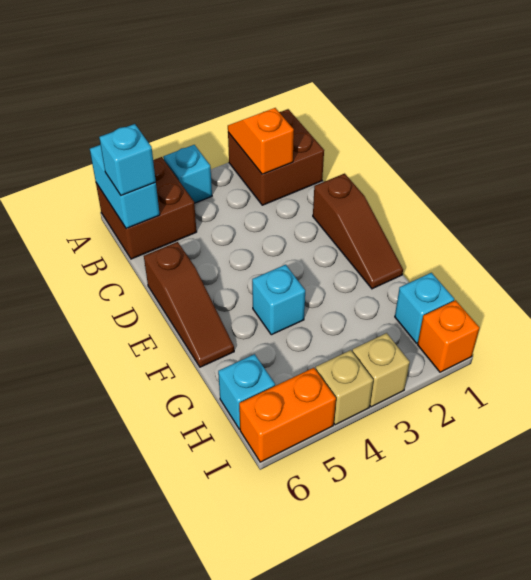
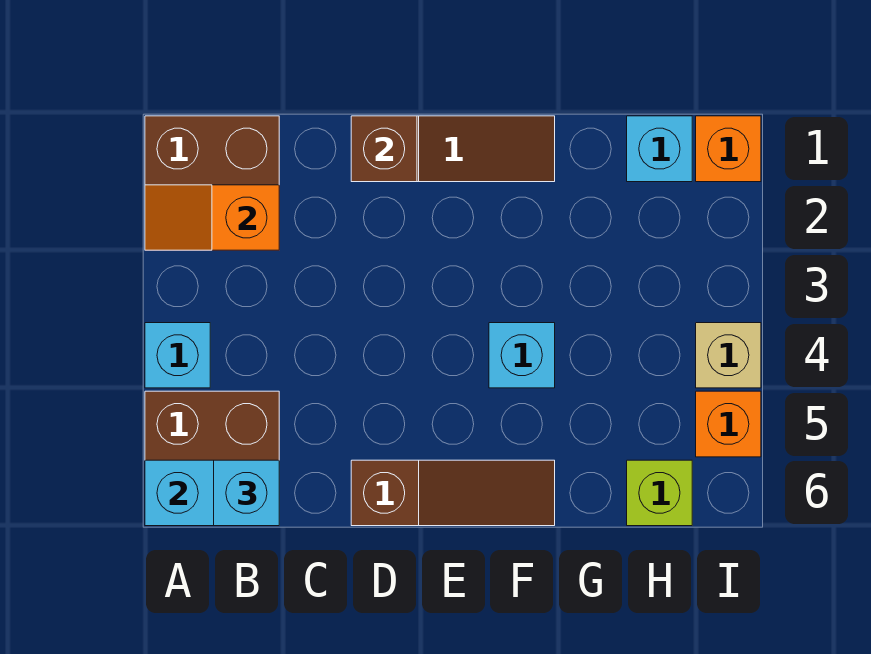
none -> brown 1x1 brick [351,116,417,182]
cyan 1x1 brick [218,354,275,429] -> lime 1x1 brick [627,460,692,526]
tan 1x1 brick [352,333,410,407] -> none
orange 1x2 brick [239,368,336,462] -> orange 1x1 brick [696,391,761,457]

